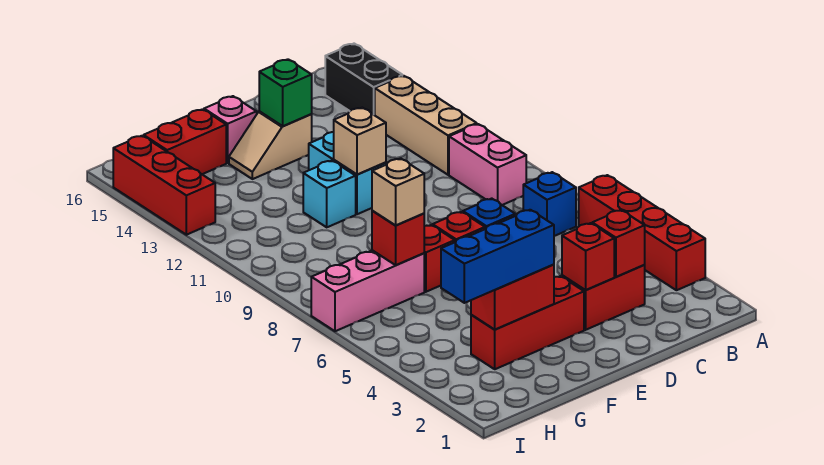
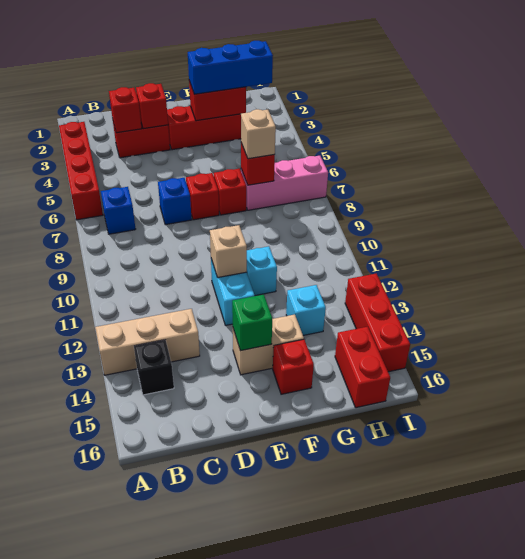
pink 1x2 brick [449,124,526,205] -> none
tan 1x3 brick [375,76,477,175] -> tan 1x3 brick turned to [95,309,200,375]
black 1x2 brick [325,44,402,115] -> black 1x1 brick [134,340,174,395]
tan 1x2 slope [229,111,312,179] -> tan 1x2 brick [233,314,304,375]
pink 1x1 brick [204,96,257,163] -> red 1x1 brick [273,339,314,394]
none -> cyan 1x1 brick [286,285,326,335]
red 1x2 brick [144,109,226,174] -> red 1x2 brick turned to [335,327,390,408]

